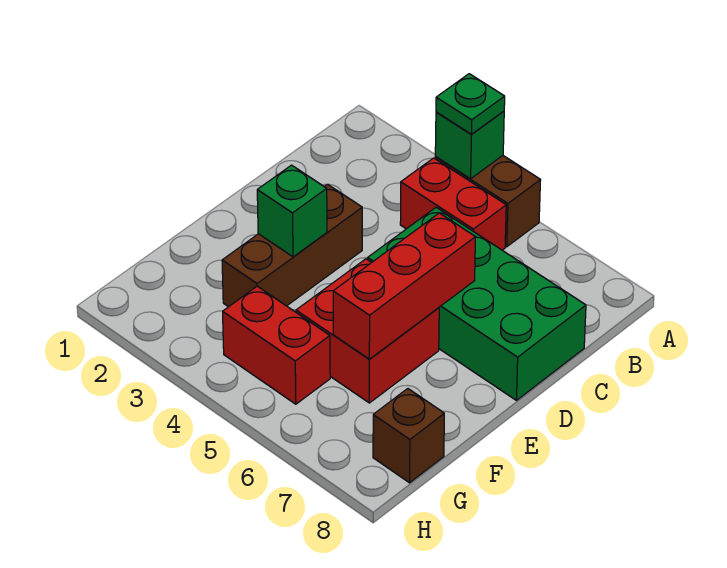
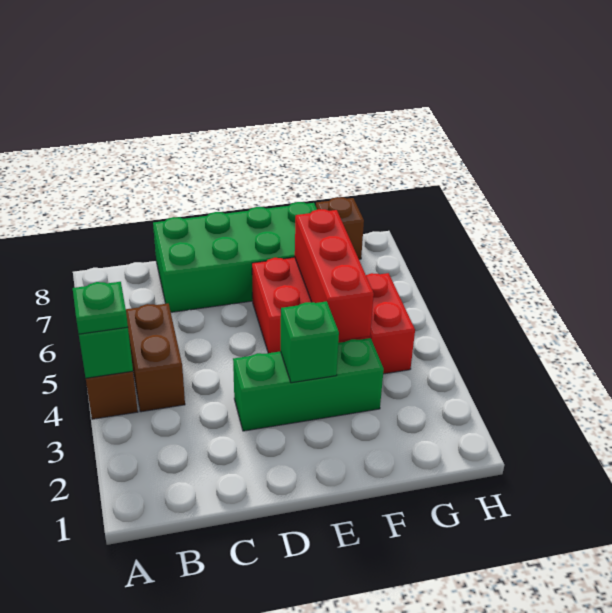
red 1x2 brick [400,158,506,250] -> brown 1x2 brick [126,304,185,412]
green 2x4 brick [368,207,586,400] -> green 2x4 brick turned to [153,202,317,312]
brown 1x3 brick [222,184,362,307] -> green 1x3 brick [233,338,384,431]
red 1x3 brick [333,213,475,359] -> red 1x3 brick turned to [295,209,374,341]

